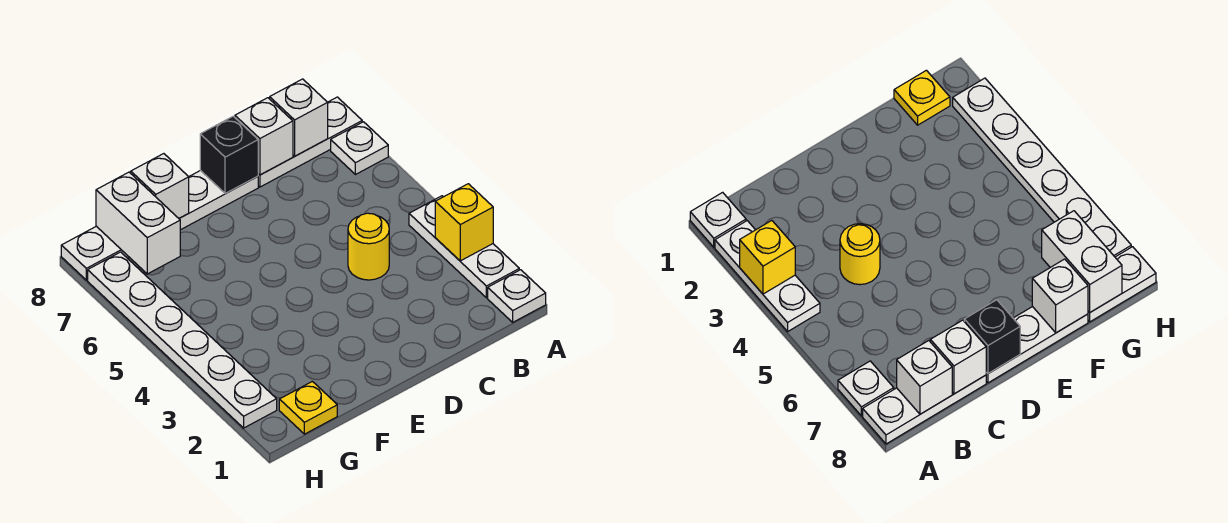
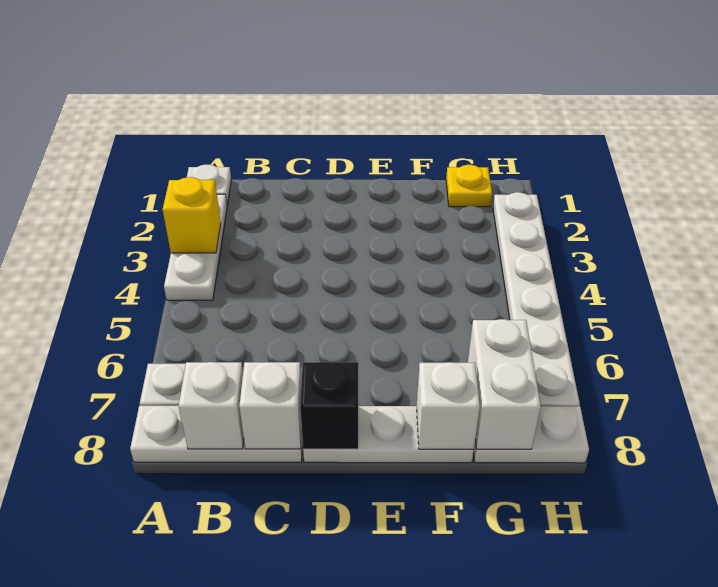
yellow 1x1 round brick [348,213,389,280] -> none

